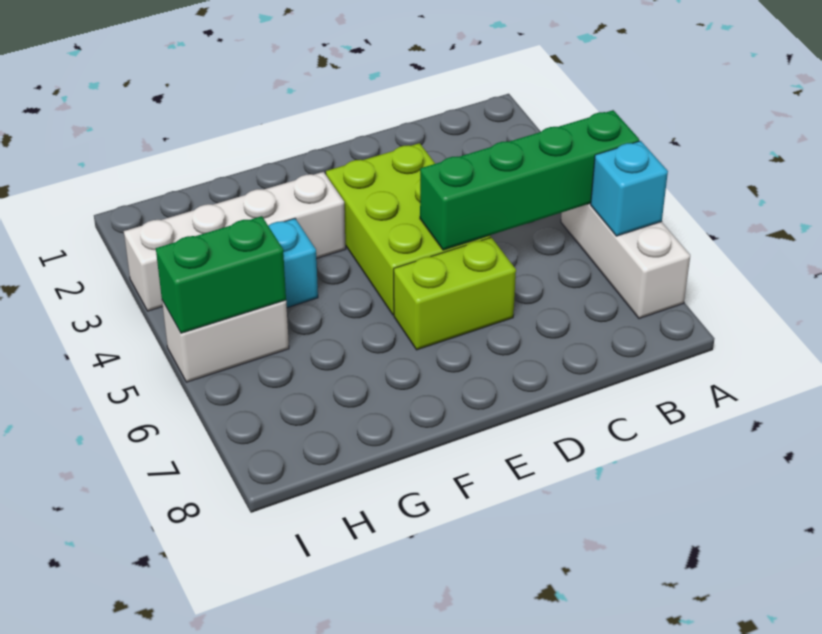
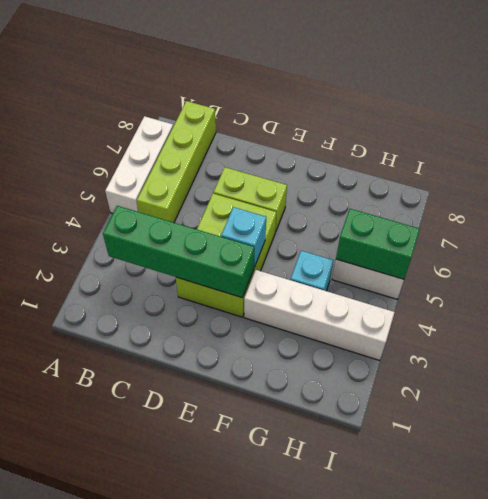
green 1x4 brick [420,110,639,250] -> green 1x4 brick moved to [103,206,254,298]
cyan 1x1 brick [591,141,668,236] -> cyan 1x1 brick moved to [221,207,266,267]
none -> lime 1x4 brick [137,101,216,223]

